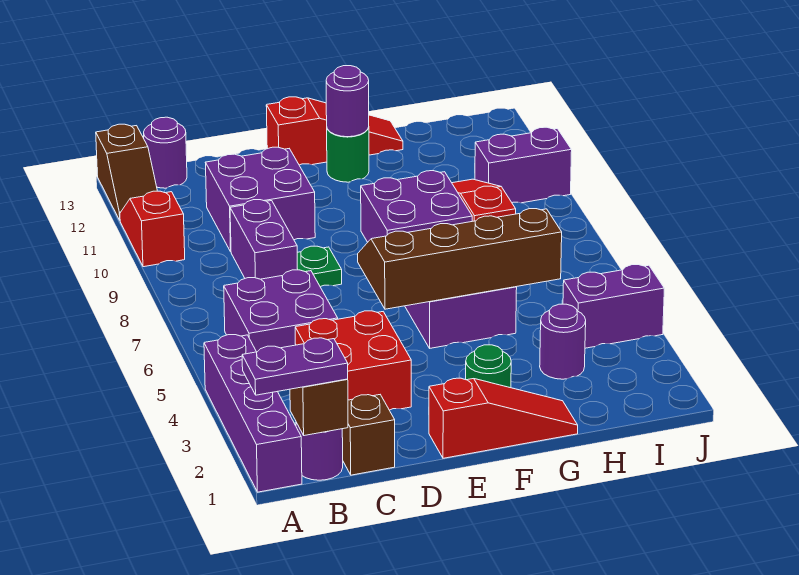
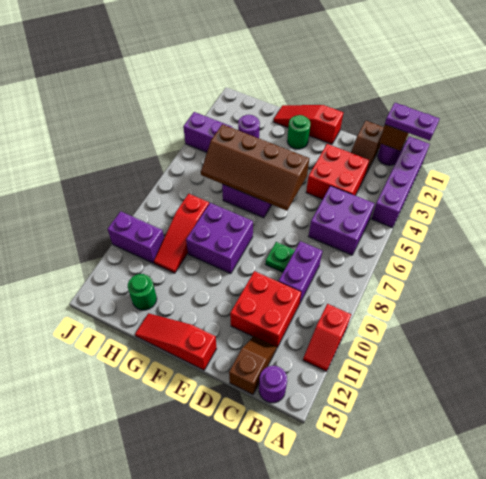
brown 1x2 slope [96,124,157,220] -> brown 1x2 slope moved to [229,336,277,395]
purple 2x2 brick [205,147,315,252] -> red 2x2 brick [230,271,301,347]
green 1x1 round brick [327,127,369,182] -> green 1x1 round brick moved to [128,274,157,310]
purple 1x1 round brick [326,66,369,137] -> none

